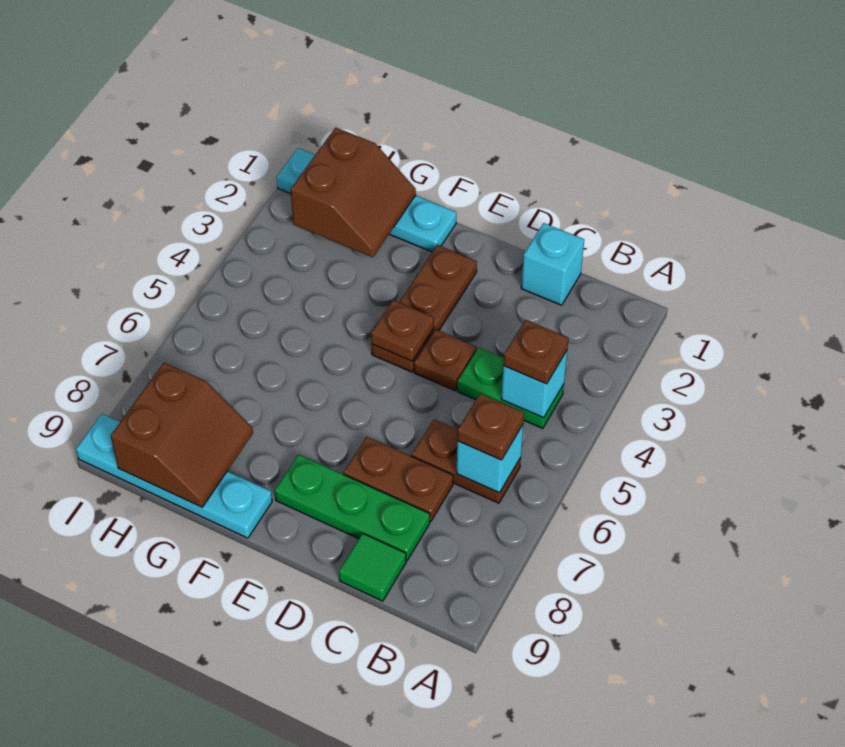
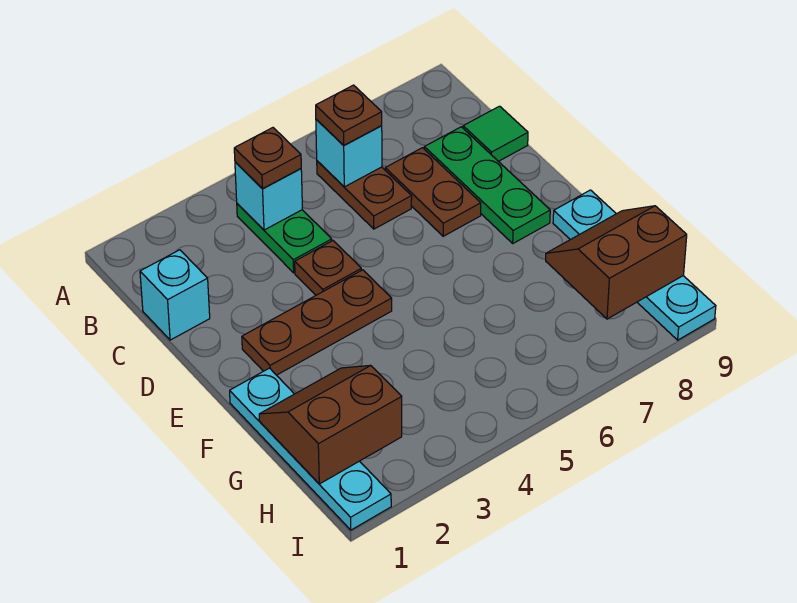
brown 1x1 plate [371,300,434,361] -> none

